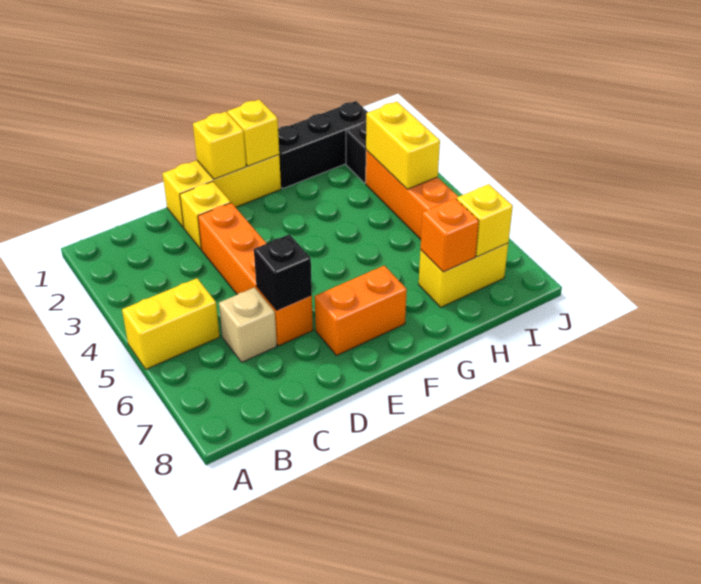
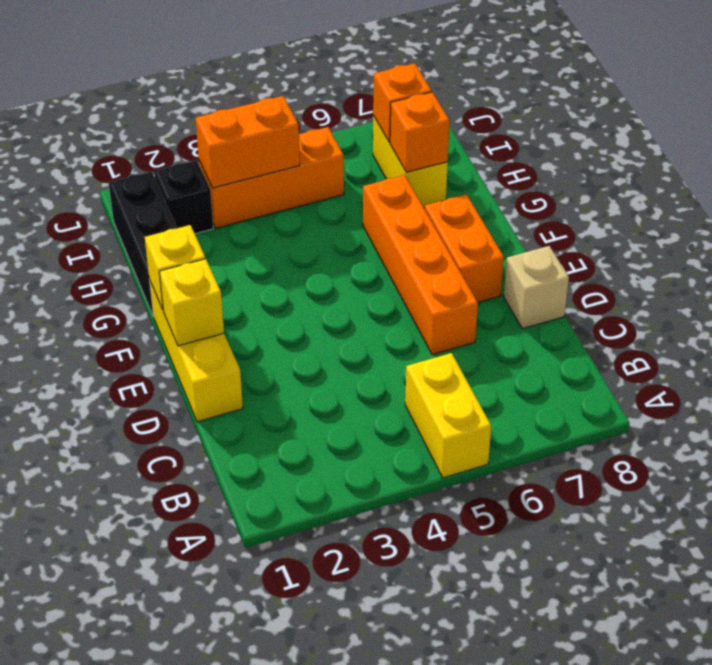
tan 1x1 brick [219,287,277,362] -> tan 1x1 brick moved to [504,246,569,329]
yellow 1x1 brick [180,182,231,250] -> none
orange 1x4 brick [198,203,313,346] -> orange 1x4 brick turned to [363,175,478,355]
black 1x1 brick [254,234,312,310] -> none
yellow 1x2 brick [366,102,440,189] -> orange 1x2 brick [196,96,300,188]
yellow 1x1 brick [457,184,513,257] -> orange 1x1 brick [373,63,432,142]

